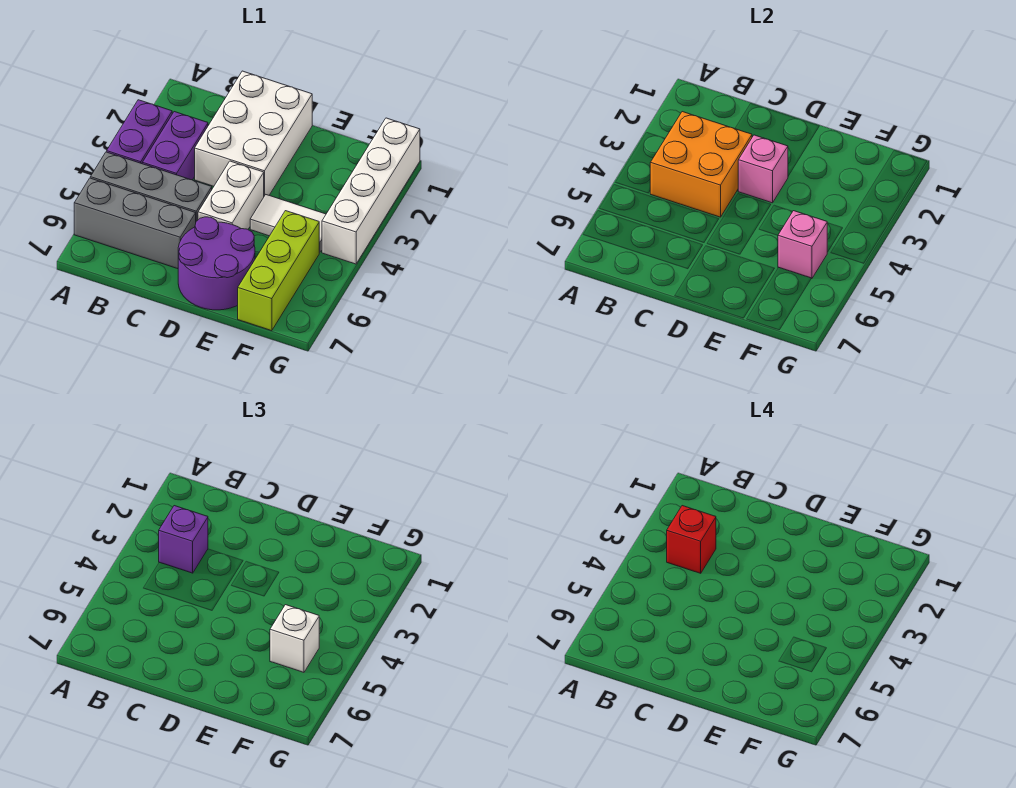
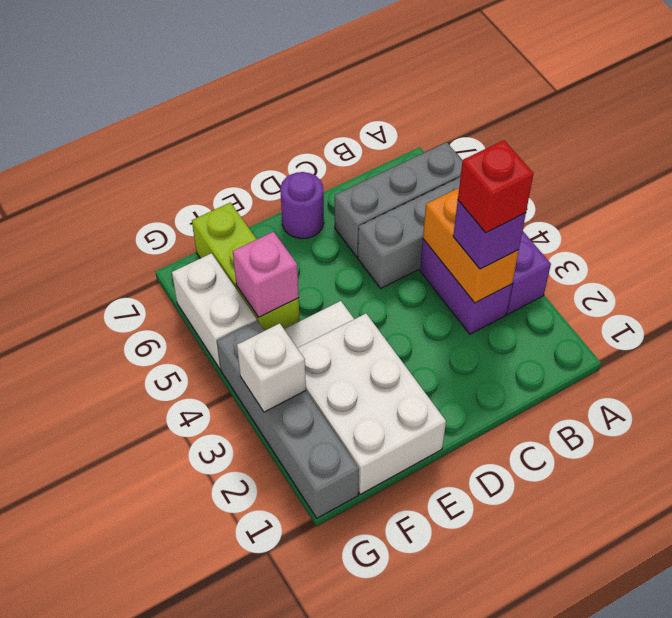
orange 2x2 brick [650,112,752,217] -> orange 1x2 brick [423,188,519,303]
white 2x3 brick [195,71,312,196] -> white 2x3 brick moved to [297,314,446,495]
pink 1x1 brick [738,135,788,203] -> none
white 1x2 brick [198,161,264,229] -> white 1x2 brick moved to [172,253,257,369]
purple 2x2 round brick [178,217,255,310] -> purple 1x1 round brick [280,172,324,239]
white 1x1 brick [270,605,319,672] -> white 1x1 brick moved to [237,323,306,412]
white 1x4 brick [322,118,420,264] -> grey 1x4 brick [217,321,359,518]

